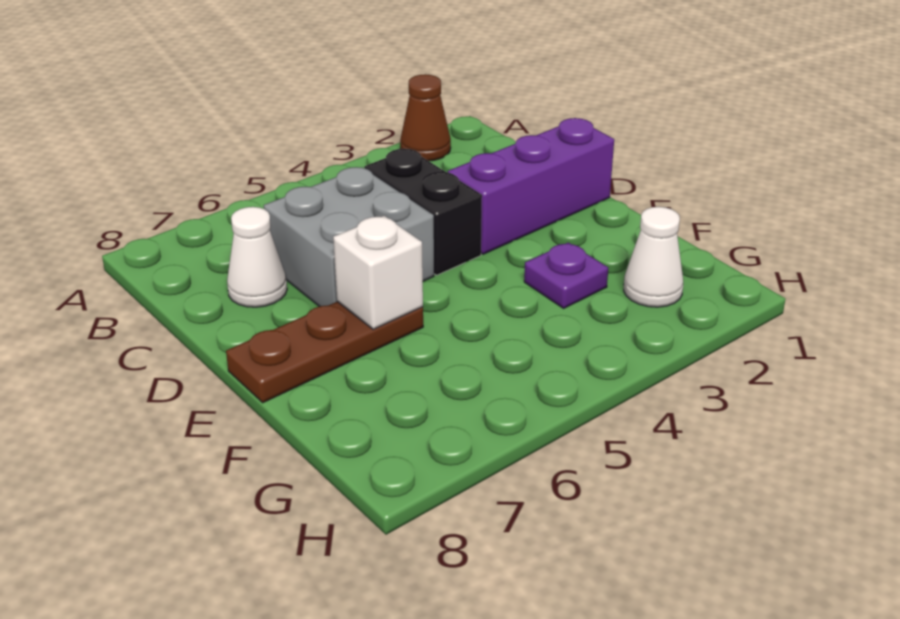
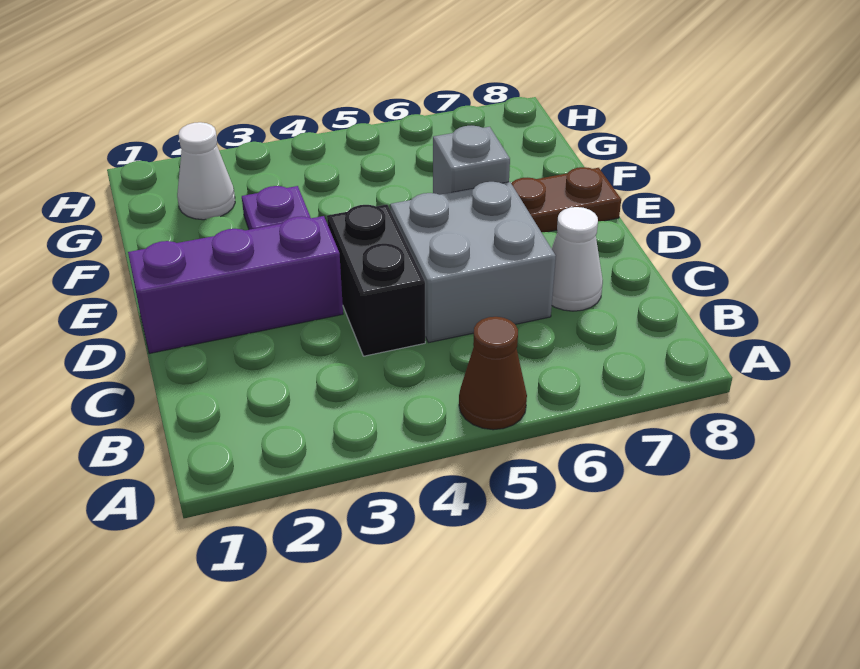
brown 1x1 cone [400,74,451,161] -> brown 1x1 cone moved to [459,317,527,430]
white 1x1 brick [333,216,423,329] -> grey 1x1 brick [433,126,510,195]

